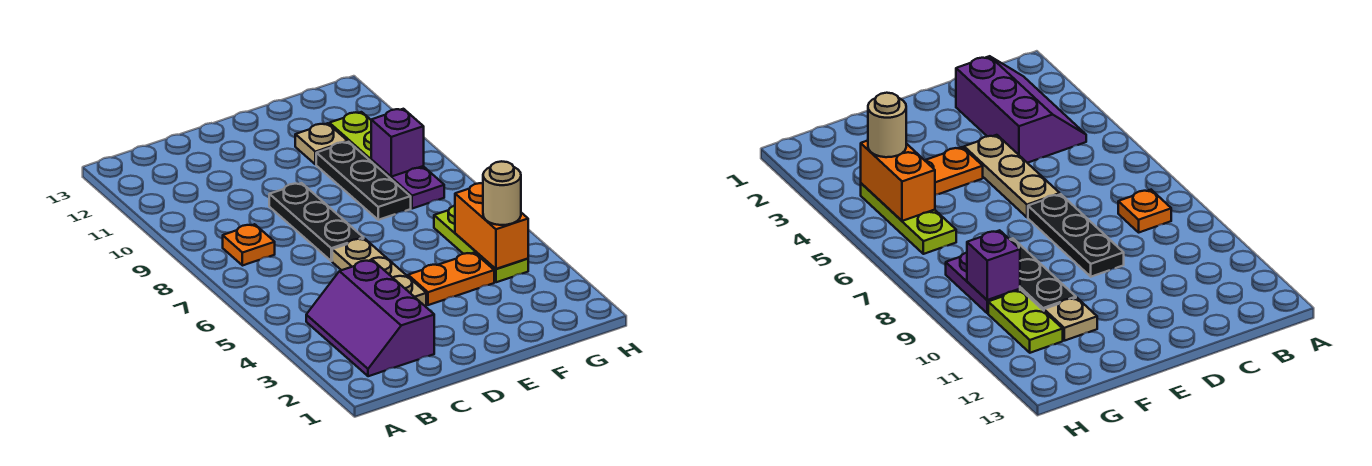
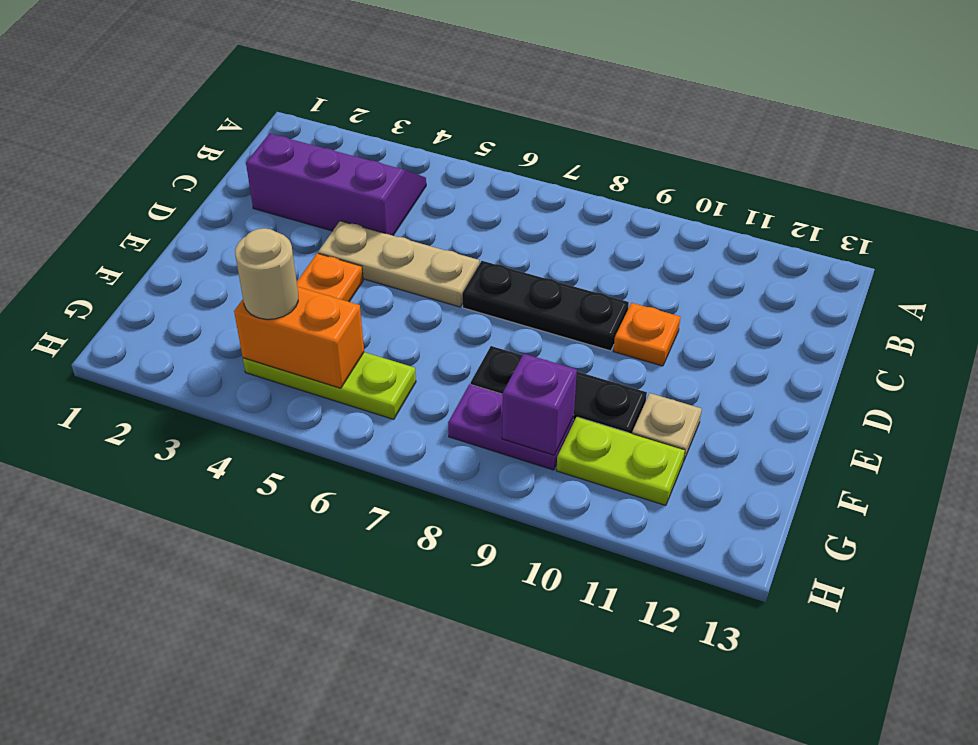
orange 1x1 plate [223,224,275,266] -> orange 1x1 plate moved to [613,303,680,366]

